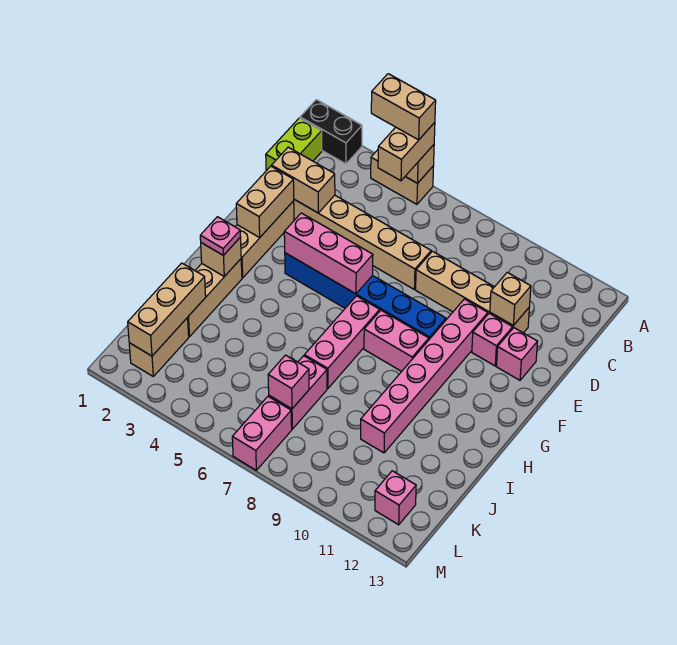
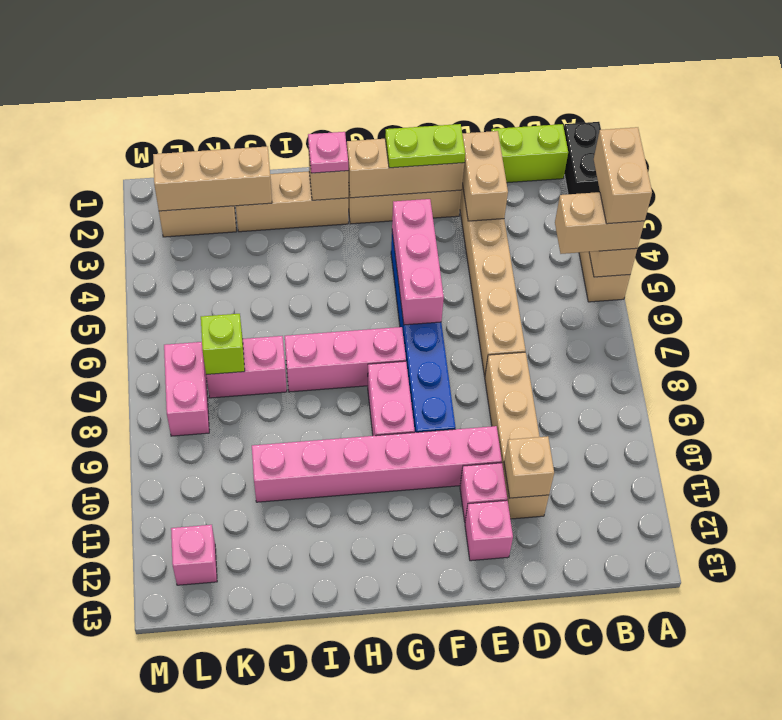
tan 1x2 brick [236,166,294,237] -> tan 1x3 brick [347,139,464,198]
none -> lime 1x2 plate [385,124,465,168]
pink 1x1 brick [268,355,309,409] -> lime 1x1 brick [201,314,245,375]
pink 1x2 brick [232,396,292,470] -> pink 1x2 brick turned to [164,342,209,436]

